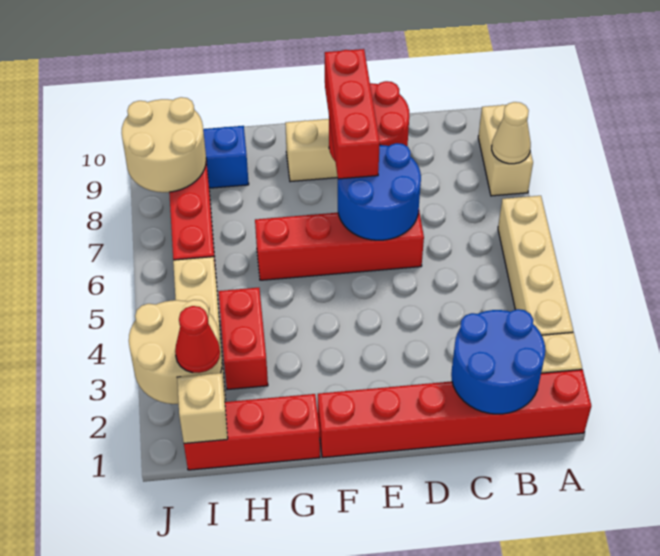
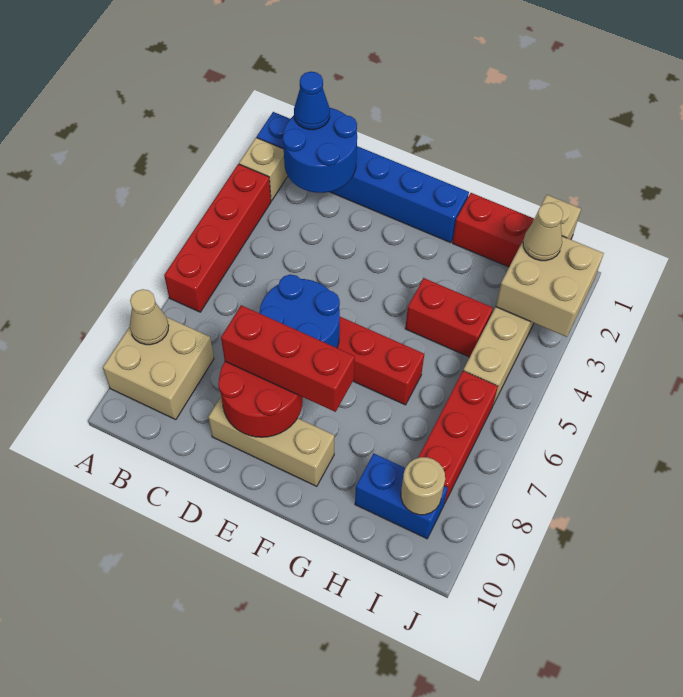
red 1x6 brick [318,370,591,458] -> blue 1x6 brick [257,112,469,243]
tan 1x4 brick [498,196,573,335] -> red 1x4 brick [164,164,271,312]
tan 1x2 brick [478,105,533,196] -> tan 2x2 brick [103,317,214,420]
none -> blue 1x1 cone [294,72,330,130]
red 1x3 brick [325,49,380,179] -> red 1x3 brick turned to [221,305,355,412]
red 1x2 brick [218,288,268,390] -> red 1x2 brick turned to [405,278,493,357]
tan 2x2 round brick [129,300,222,404] -> tan 2x2 brick [496,236,604,337]
red 1x1 cone [175,306,220,373] -> tan 1x1 cone [523,203,563,261]
tan 2x2 round brick [122,97,206,192] -> tan 1x1 round brick [401,457,445,515]

